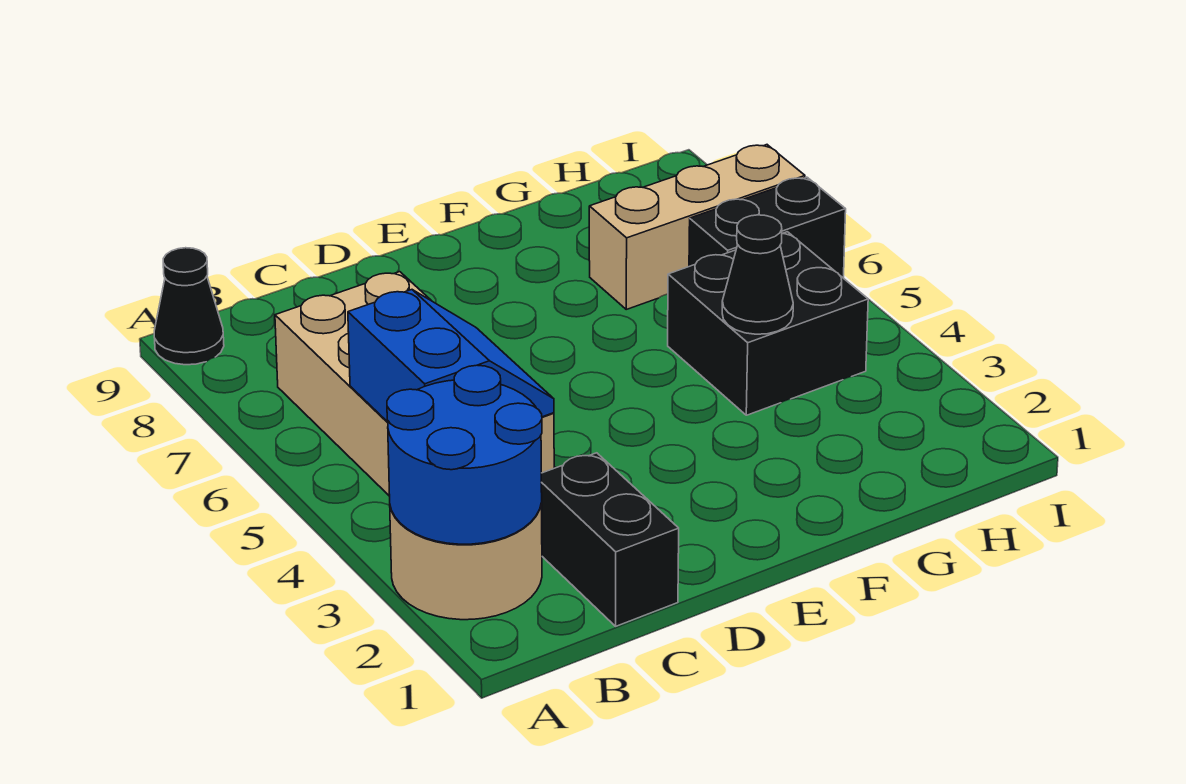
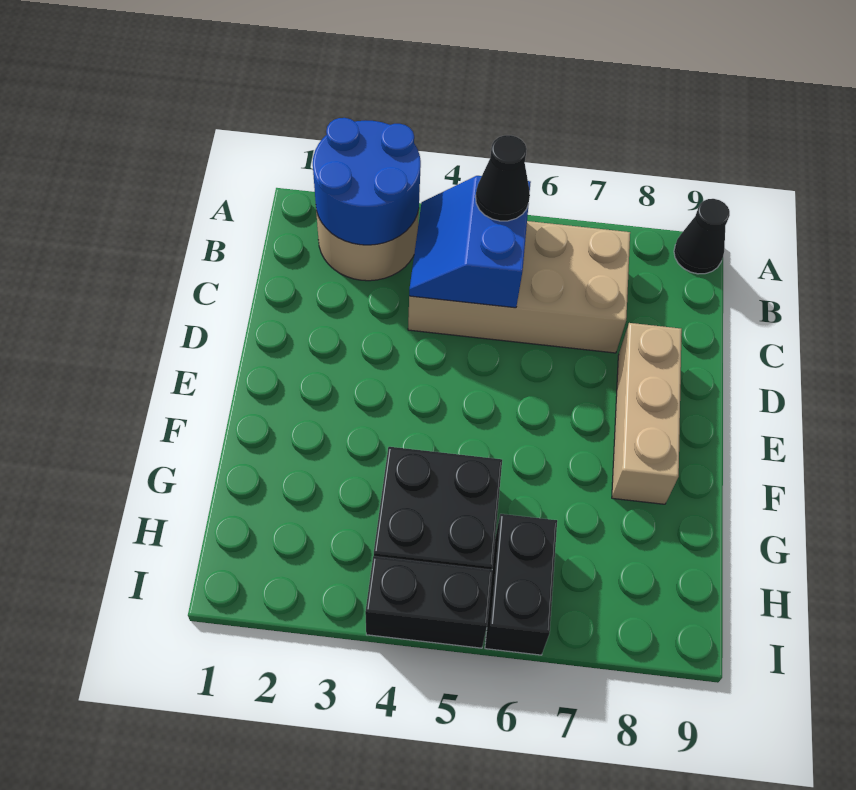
blue 2x2 slope [348,290,554,422] -> blue 2x2 slope turned to [409,176,531,308]
black 1x2 brick [541,453,679,626] -> black 1x2 brick moved to [365,556,492,648]
black 1x1 cone [722,215,793,334] -> black 1x1 cone moved to [476,135,530,221]
tan 1x3 brick [589,145,805,309] -> tan 1x3 brick moved to [612,323,682,504]

